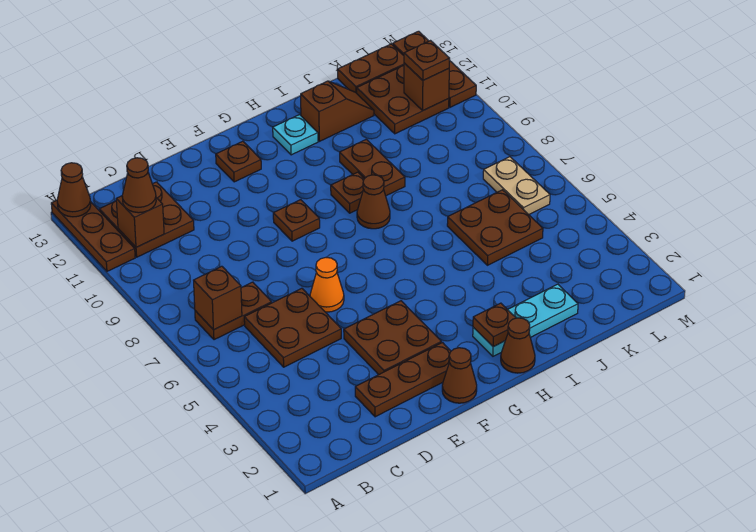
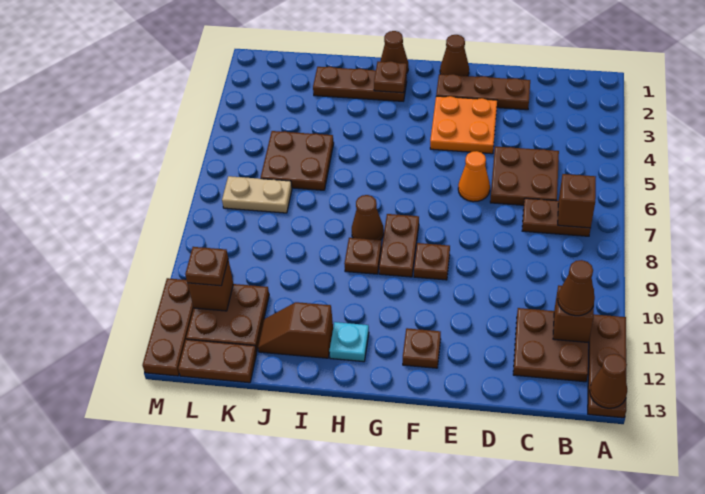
brown 2x2 plate [344,301,441,375] -> orange 2x2 plate [430,96,497,154]
cyan 1x3 plate [473,284,578,356] -> brown 1x3 plate [313,67,407,101]
brown 1x2 plate [340,139,405,196] -> brown 1x2 plate moved to [379,214,419,277]
tan 1x2 plate [483,157,550,214] -> tan 1x2 plate turned to [222,176,292,213]

